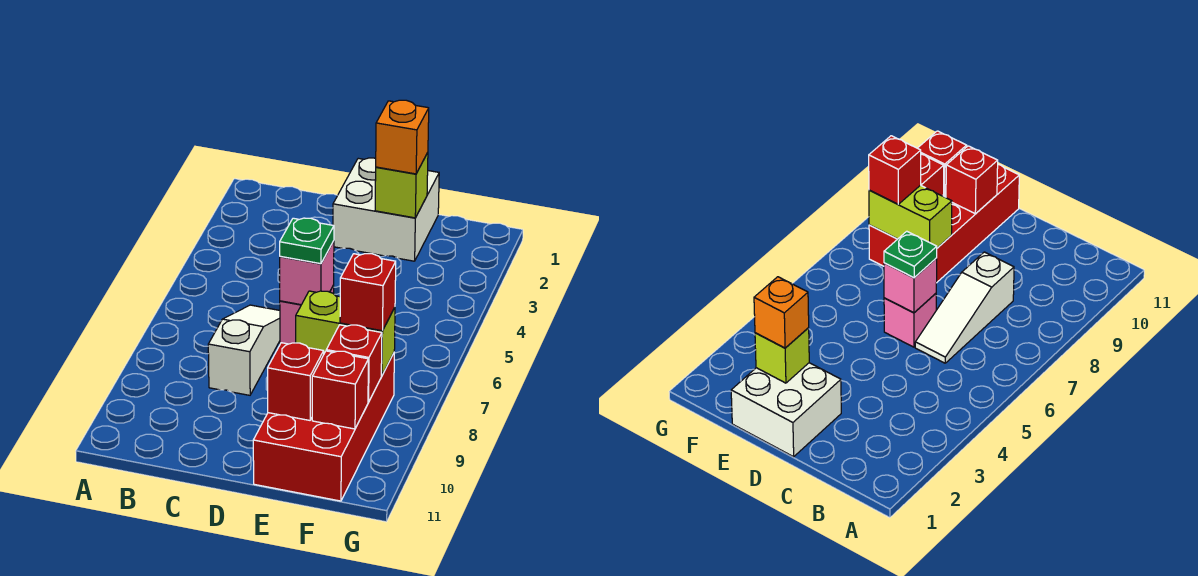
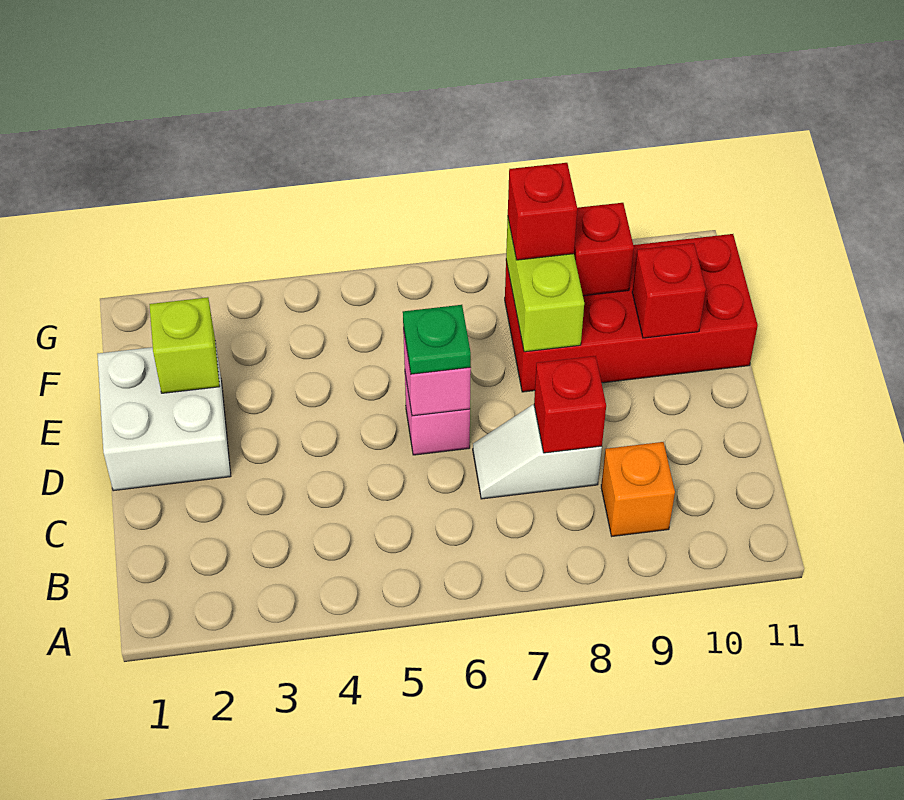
white 1x3 slope [208,305,280,395] -> white 1x2 slope [473,405,602,499]
orange 1x1 brick [376,100,429,174] -> orange 1x1 brick moved to [601,442,675,536]
red 1x1 brick [312,351,368,429] -> red 1x1 brick moved to [534,356,606,453]

